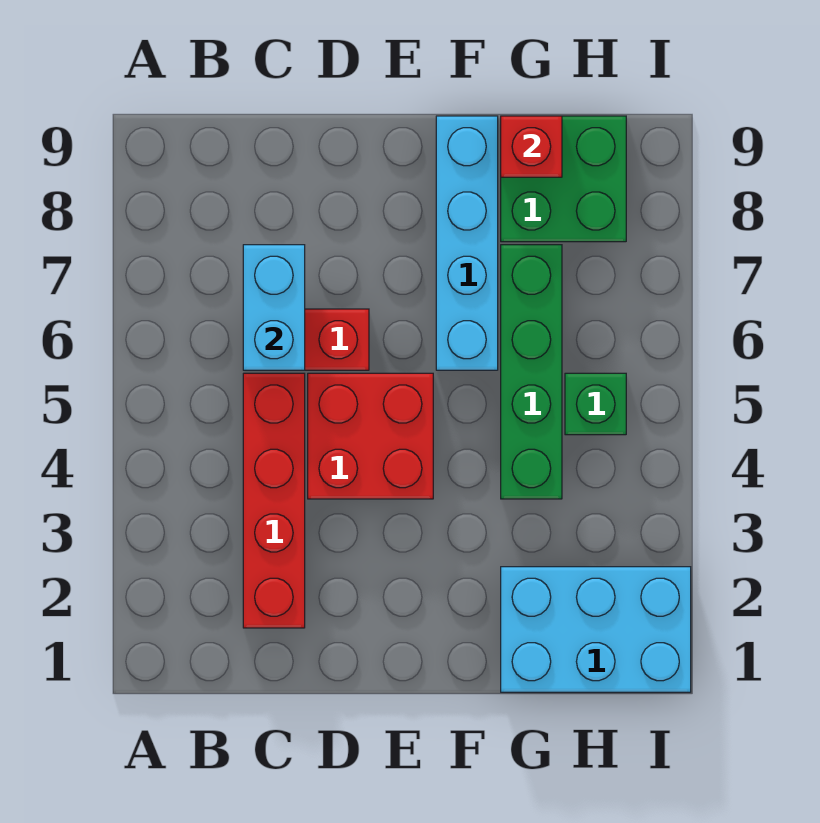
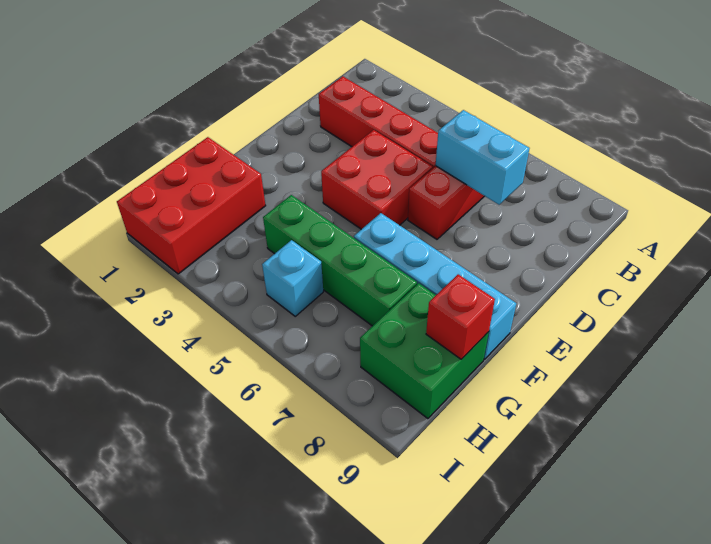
cyan 2x3 brick [501,567,691,692] -> red 2x3 brick [117,137,266,274]
green 1x1 brick [565,373,626,435] -> cyan 1x1 brick [262,240,323,316]

